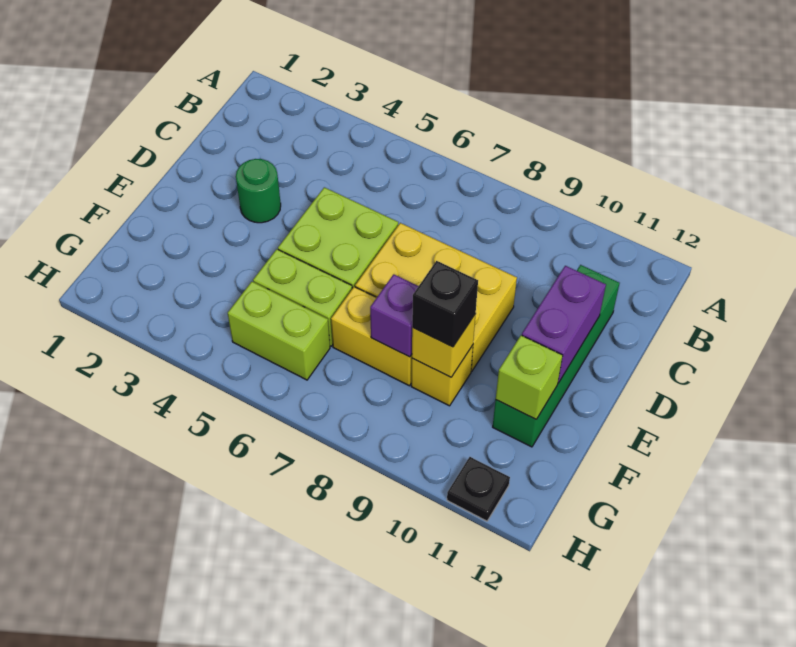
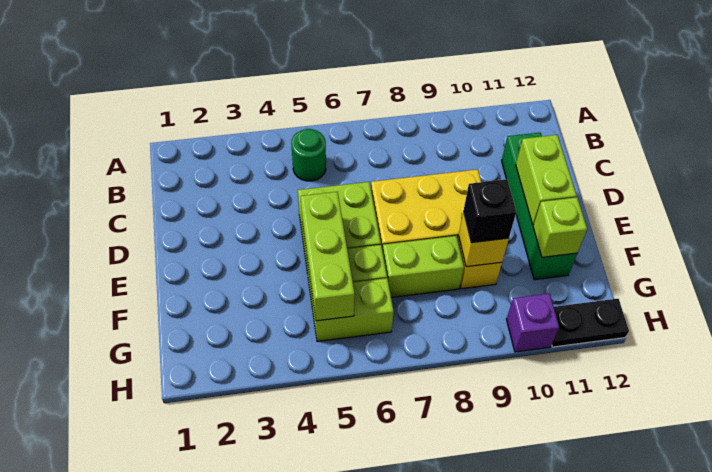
green 1x1 round brick [236,159,281,223] -> green 1x1 round brick moved to [291,129,326,181]
purple 1x2 brick [522,266,606,383] -> lime 1x2 brick [516,135,577,225]
none -> lime 1x3 brick [300,192,355,321]
yellow 1x2 brick [331,287,412,386] -> lime 1x2 brick [383,236,464,297]
purple 1x1 brick [370,274,418,357] -> purple 1x1 brick moved to [506,293,559,352]
black 1x1 plate [447,457,510,521] -> black 1x2 plate [552,299,629,347]

